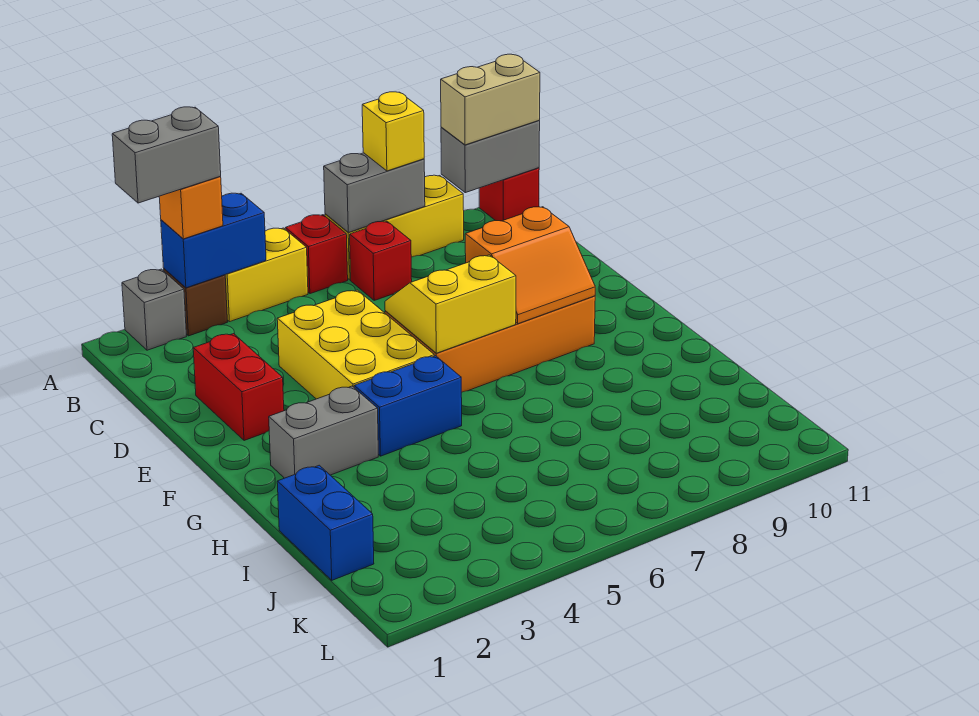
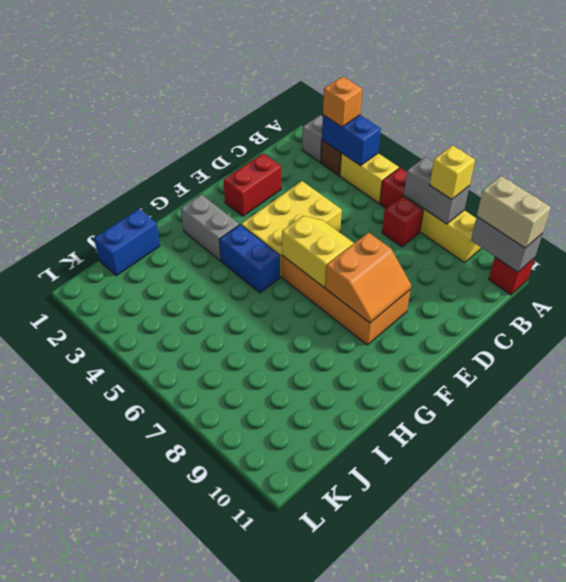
grey 1x2 brick [112,107,221,203] -> none
orange 2x2 slope [465,207,595,324] -> orange 2x2 slope turned to [325,232,411,323]

